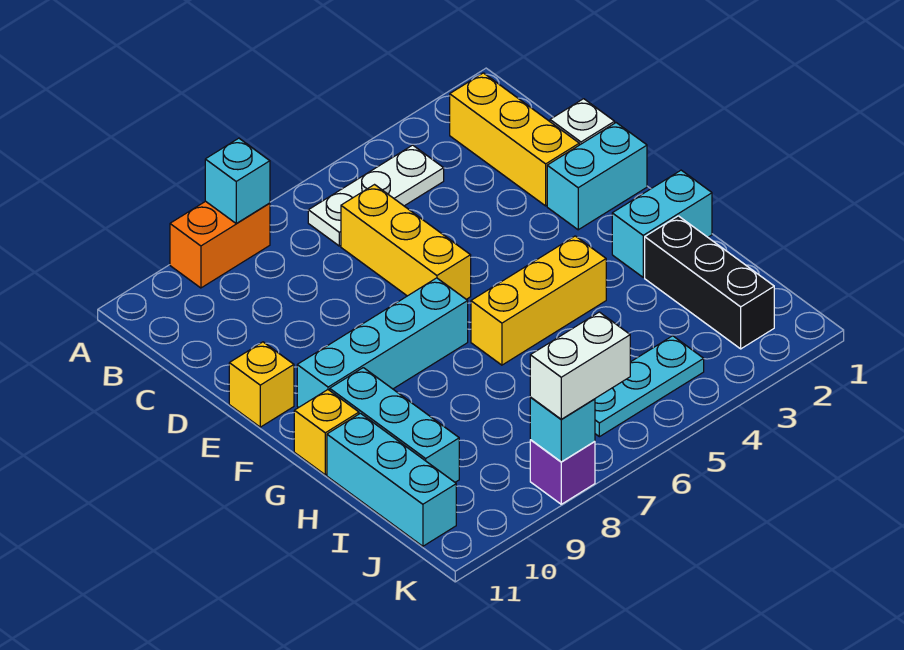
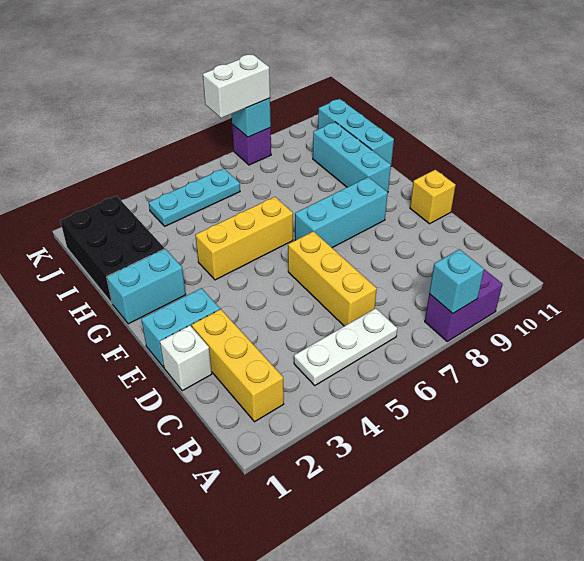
orange 1x2 brick [170,201,270,288] -> purple 1x2 brick [425,269,503,341]
cyan 1x4 brick [297,278,468,408] -> cyan 1x3 brick [295,177,388,248]
yellow 1x1 brick [294,390,359,475] -> none
black 1x3 brick [645,216,774,349] -> black 2x3 brick [60,196,165,303]

